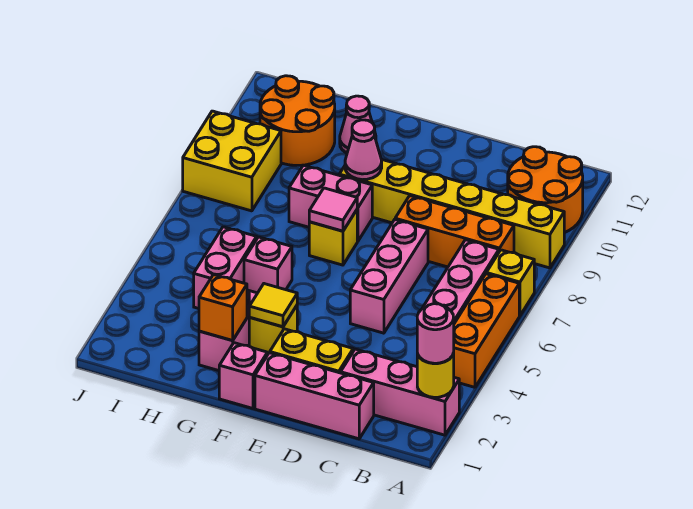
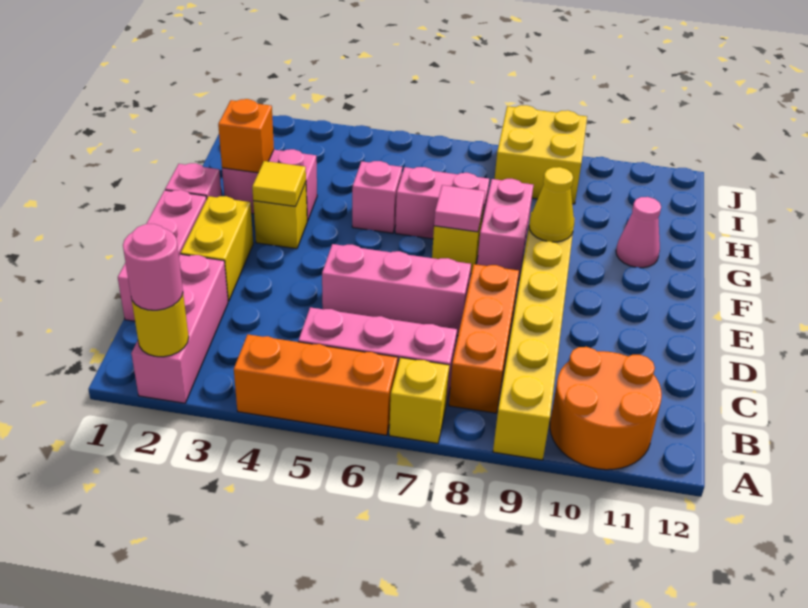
pink 1x1 cone [345,120,382,180] -> yellow 1x1 cone [529,167,574,242]
pink 1x2 brick [194,227,257,309] -> pink 1x2 brick moved to [395,167,489,239]
orange 2x2 round brick [260,76,335,165] -> none

